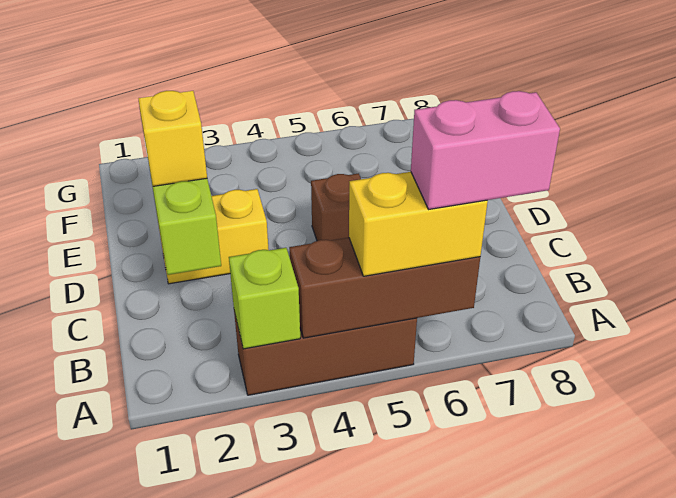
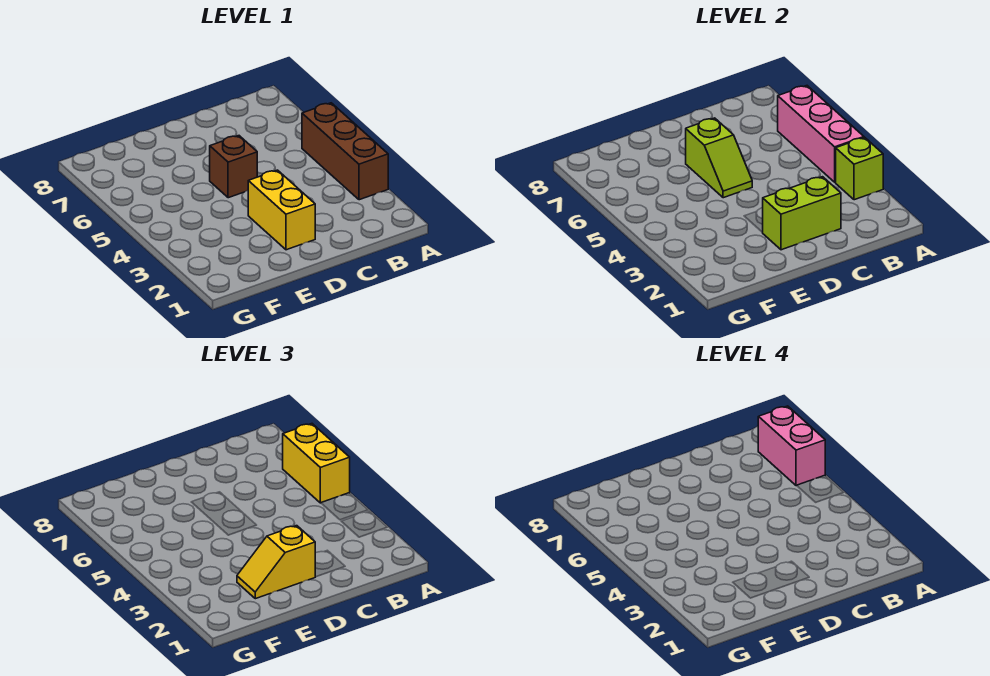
brown 1x3 brick [289,237,480,338] -> pink 1x3 brick [778,86,864,182]
none -> lime 1x2 slope [686,118,752,198]

